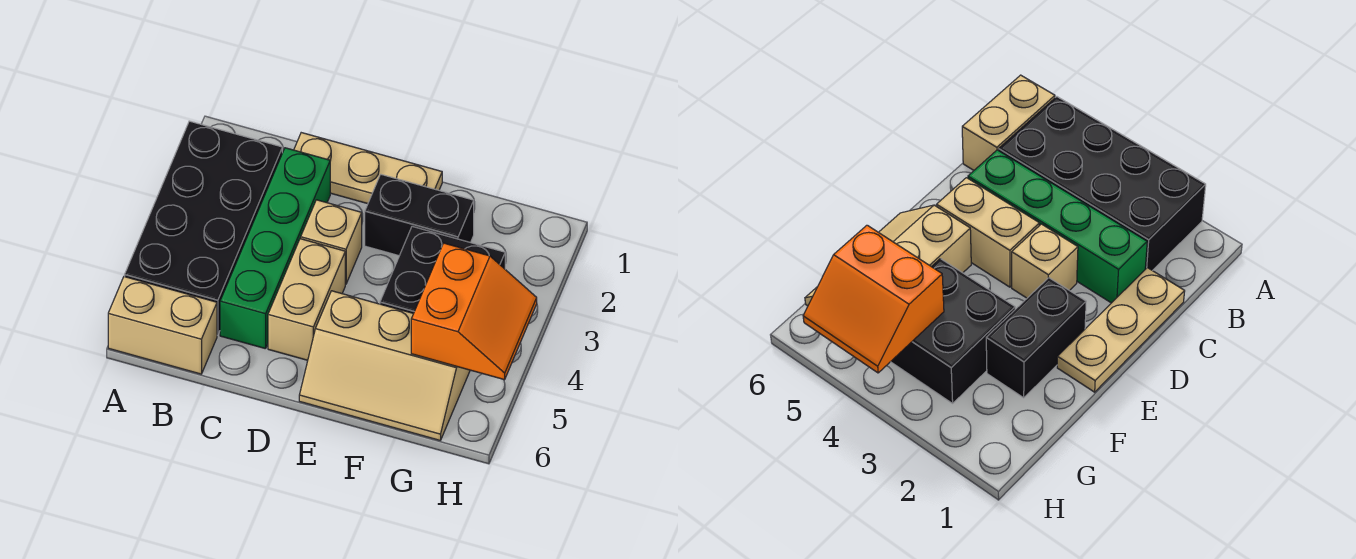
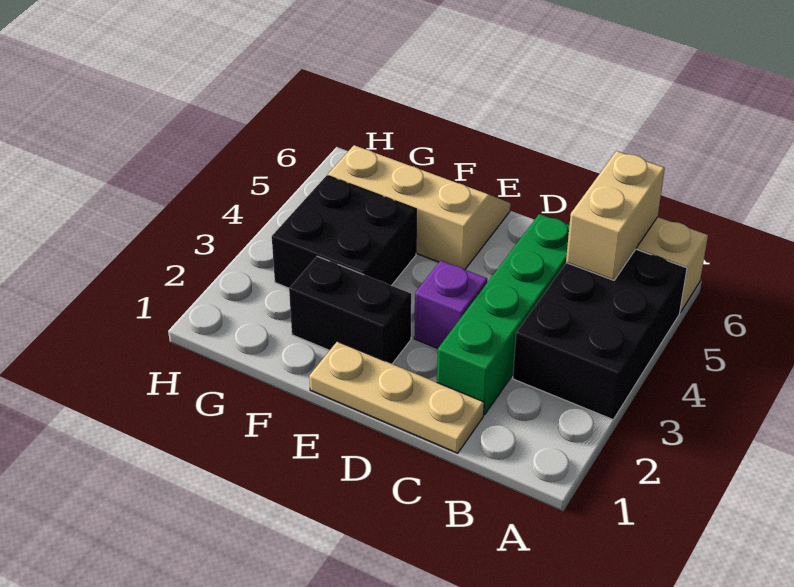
black 2x4 brick [125,121,282,335] -> black 2x3 brick [513,249,687,419]
tan 1x1 brick [301,200,362,284] -> purple 1x1 brick [414,260,487,348]
tan 1x2 brick [268,239,345,360] -> tan 1x2 brick moved to [566,151,665,280]
orange 2x2 slope [411,243,537,380] -> none

